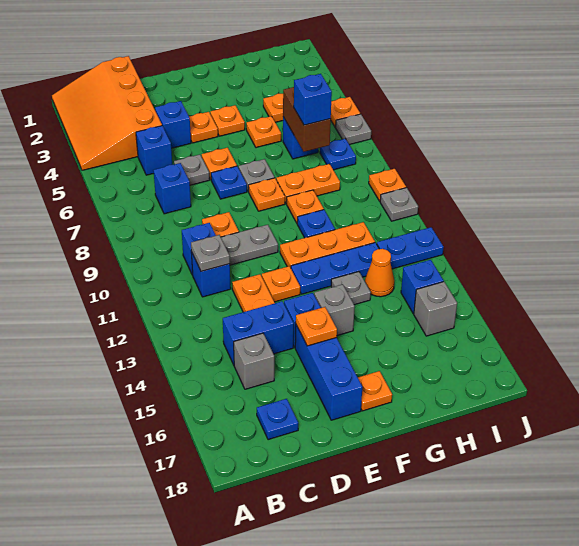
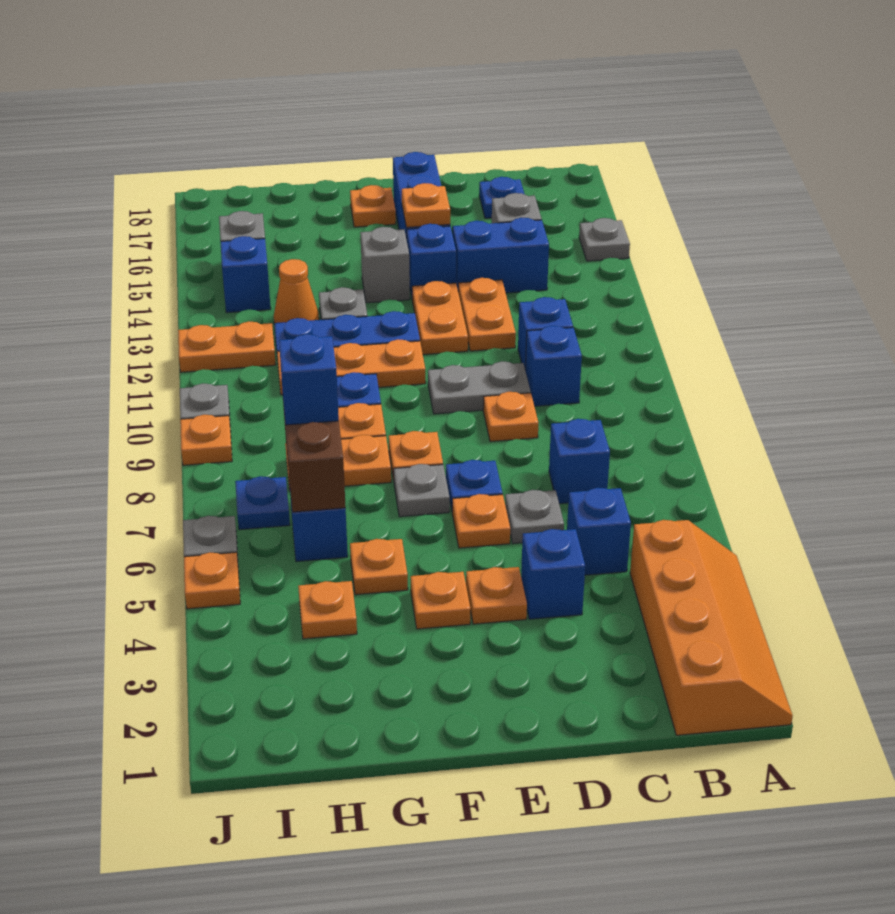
orange 3x4 slope [52,56,162,170] -> orange 2x4 slope [630,520,793,735]
grey 1x1 plate [191,235,230,271] -> grey 1x1 plate moved to [579,218,630,261]
orange 1x1 plate [262,266,300,302] -> orange 1x2 plate [412,281,468,355]
blue 1x2 plate [377,227,444,269] -> orange 1x2 plate [178,322,276,372]

